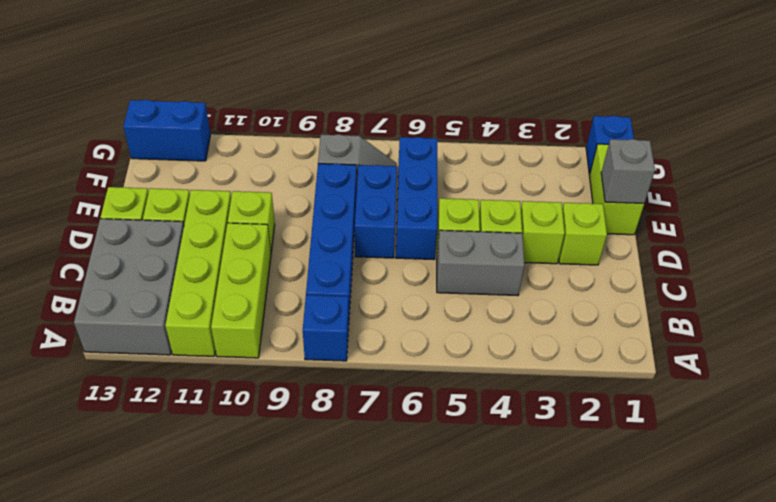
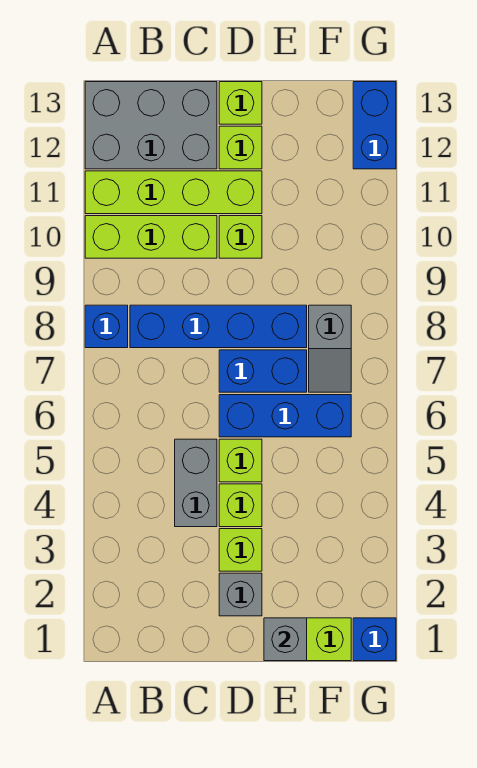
lime 1x1 brick [559,203,607,265] -> grey 1x1 brick [219,573,262,616]

